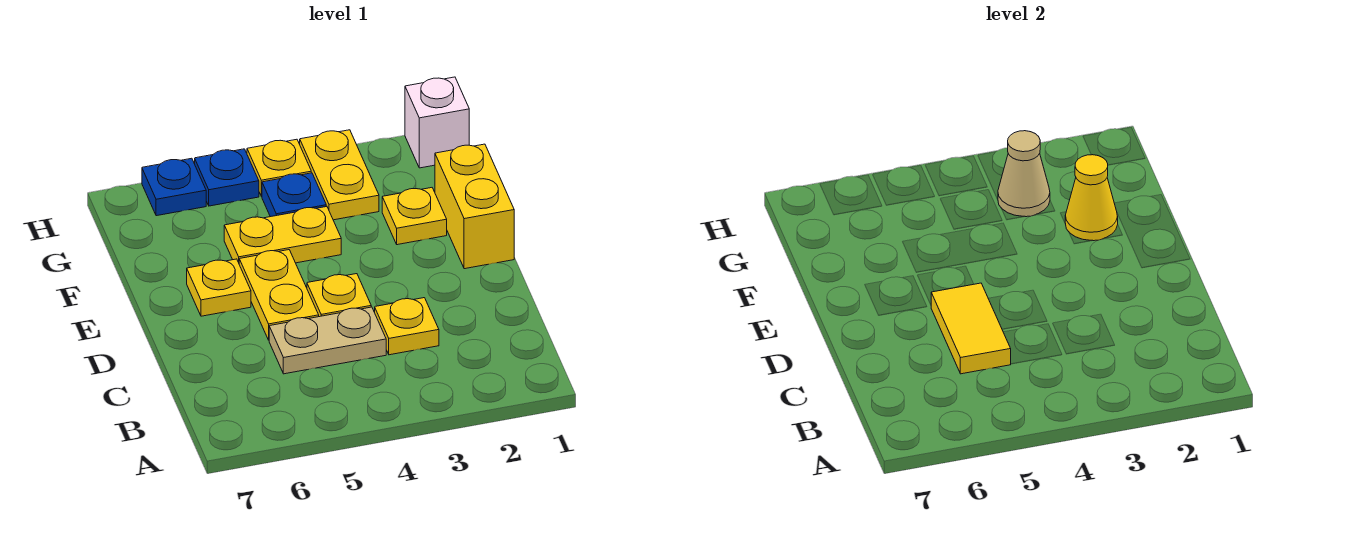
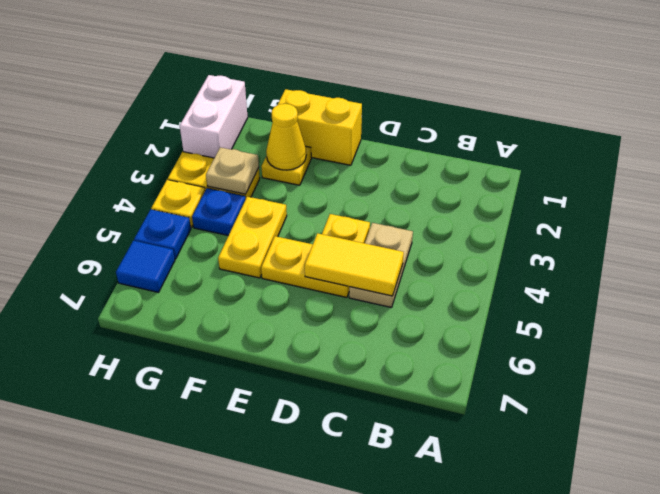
yellow 1x1 plate [375,298,439,355] -> none
yellow 1x1 plate [187,259,251,316] -> none
tan 1x1 cone [998,131,1050,217] -> tan 1x1 plate [206,147,259,194]
white 1x1 brick [405,77,469,168] -> white 1x2 brick [180,75,248,158]
blue 1x1 plate [142,158,206,216] -> blue 1x1 tile [116,241,175,292]

